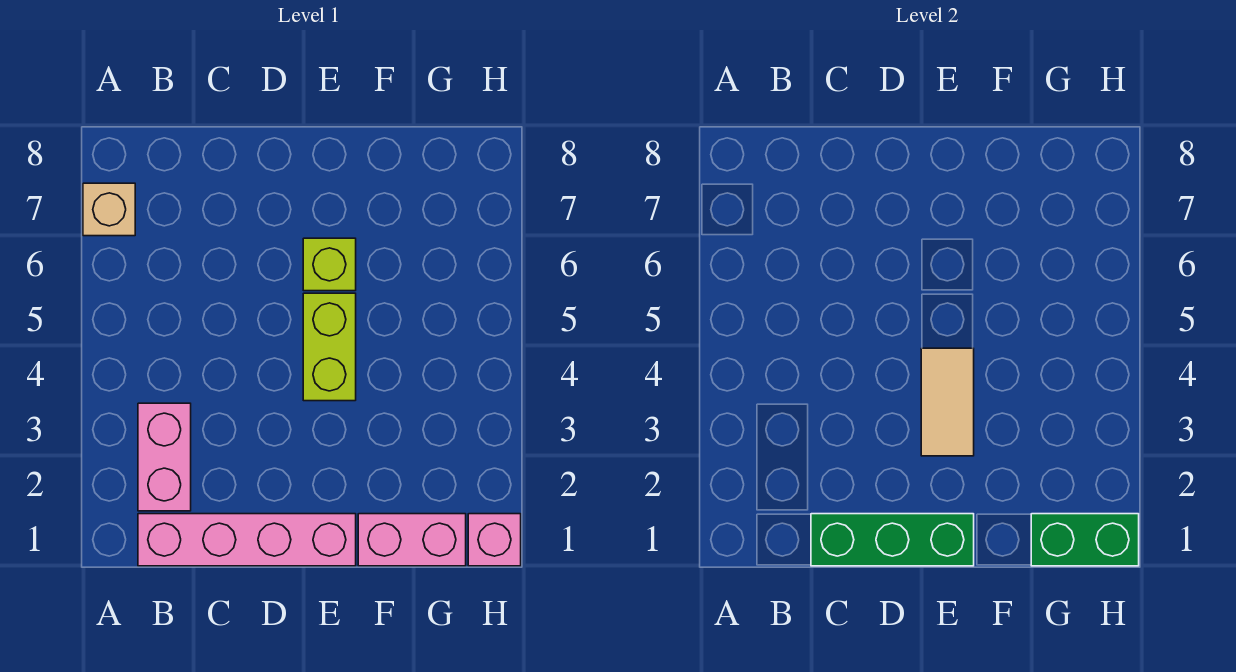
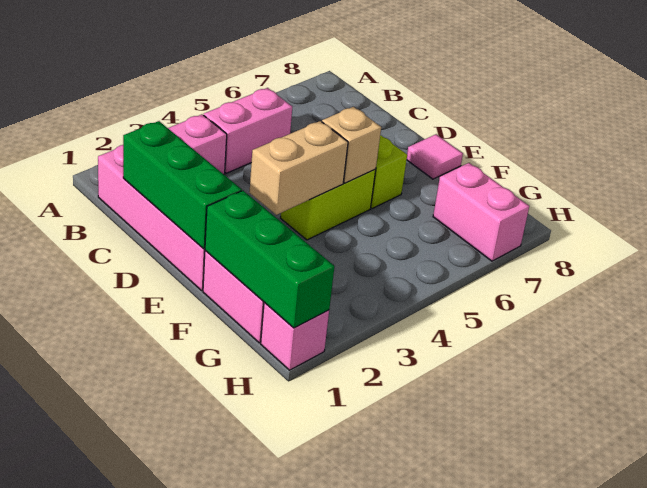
tan 1x1 brick [83,183,135,236] -> tan 1x1 brick moved to [322,107,381,183]
none -> pink 1x2 brick [204,88,292,173]
tan 1x2 tile [921,348,974,456] -> tan 1x2 brick [249,121,348,215]
none -> pink 1x1 tile [407,134,463,179]
green 1x2 brick [1031,514,1139,566] -> green 1x3 brick [205,191,334,328]
none -> pink 1x2 brick [433,163,529,261]

